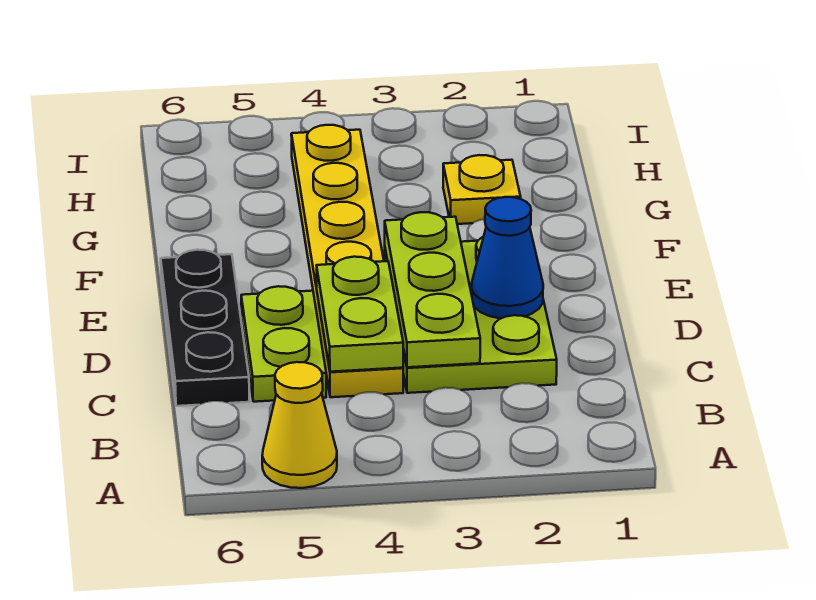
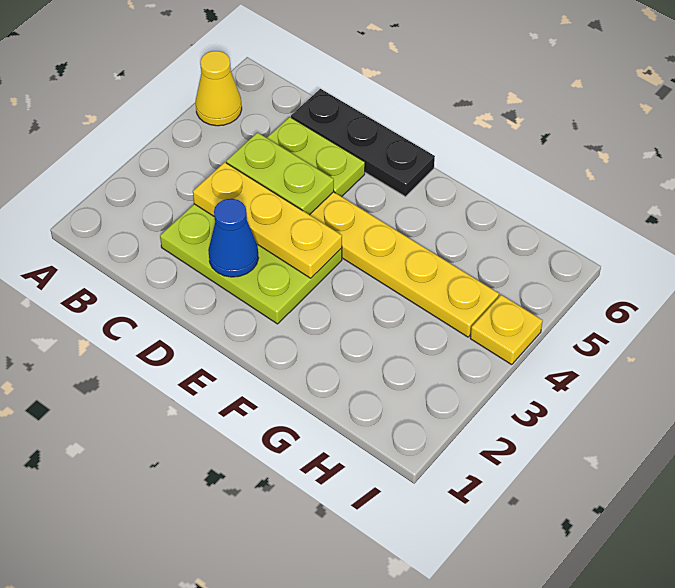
lime 1x3 plate [385,212,480,367] -> yellow 1x3 plate [193,162,342,278]
yellow 1x1 plate [443,155,521,224] -> yellow 1x1 plate moved to [470,295,543,365]

